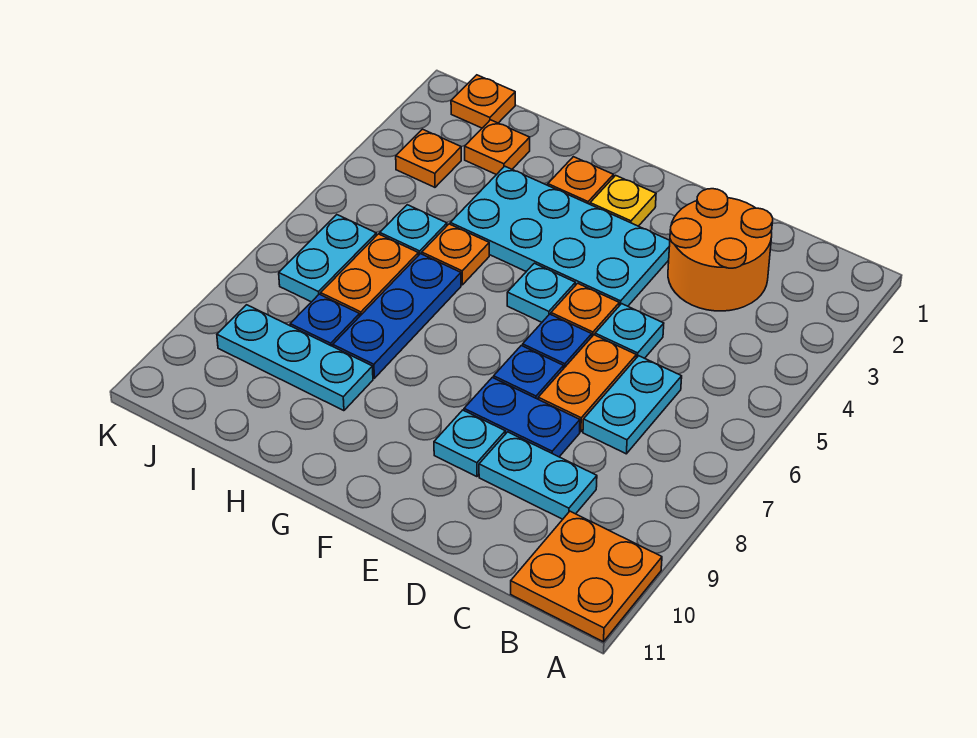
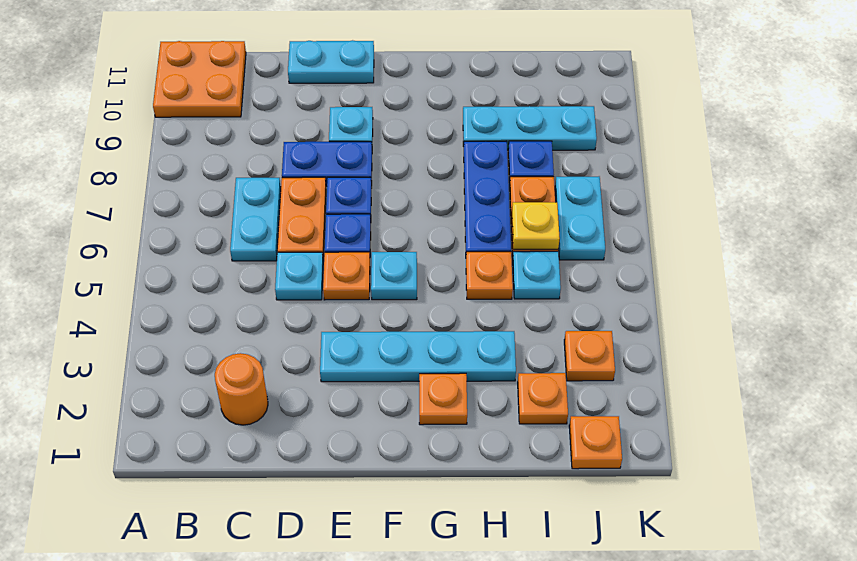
orange 2x2 round brick [668,189,773,311] -> orange 1x1 round brick [215,353,268,425]
cyan 1x2 plate [479,432,597,519] -> cyan 1x2 plate moved to [288,40,374,83]
cyan 2x4 plate [450,166,670,306] -> cyan 1x4 plate [320,331,516,382]
yellow 1x1 plate [590,175,656,226] -> yellow 1x1 plate moved to [512,202,560,249]

